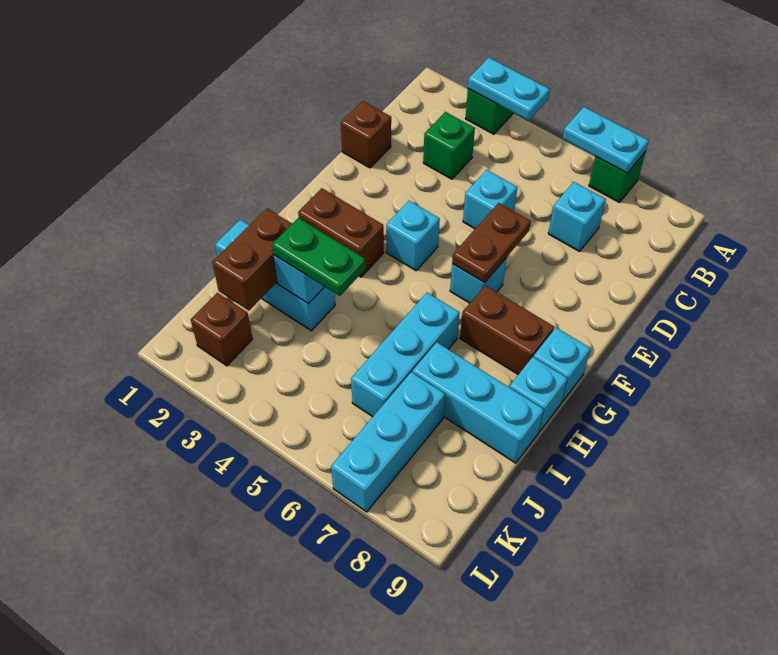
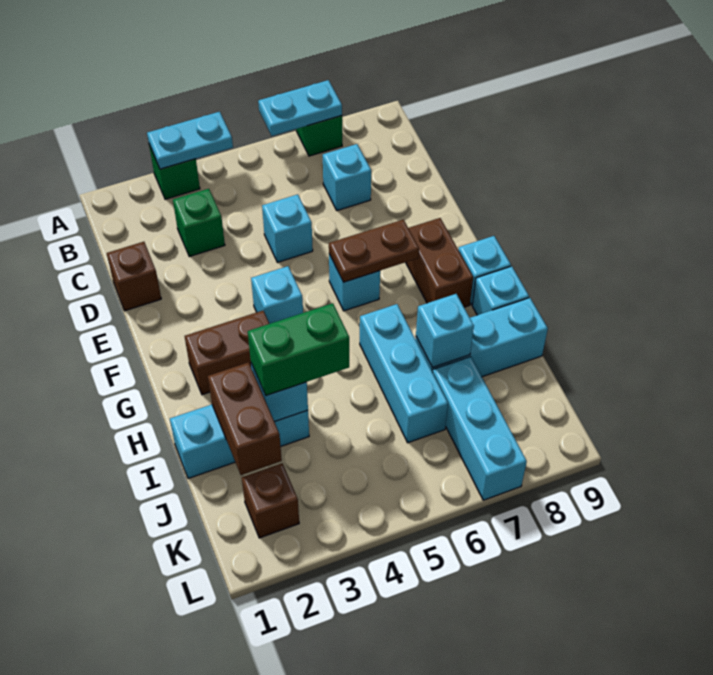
brown 1x2 plate [452,203,531,283] -> brown 1x2 plate turned to [329,220,419,282]
brown 1x2 brick [460,286,554,375] -> brown 1x2 brick turned to [406,218,473,307]
green 1x2 plate [272,218,366,296] -> green 1x2 brick [248,303,349,396]
none -> cyan 1x1 brick [416,294,474,368]

